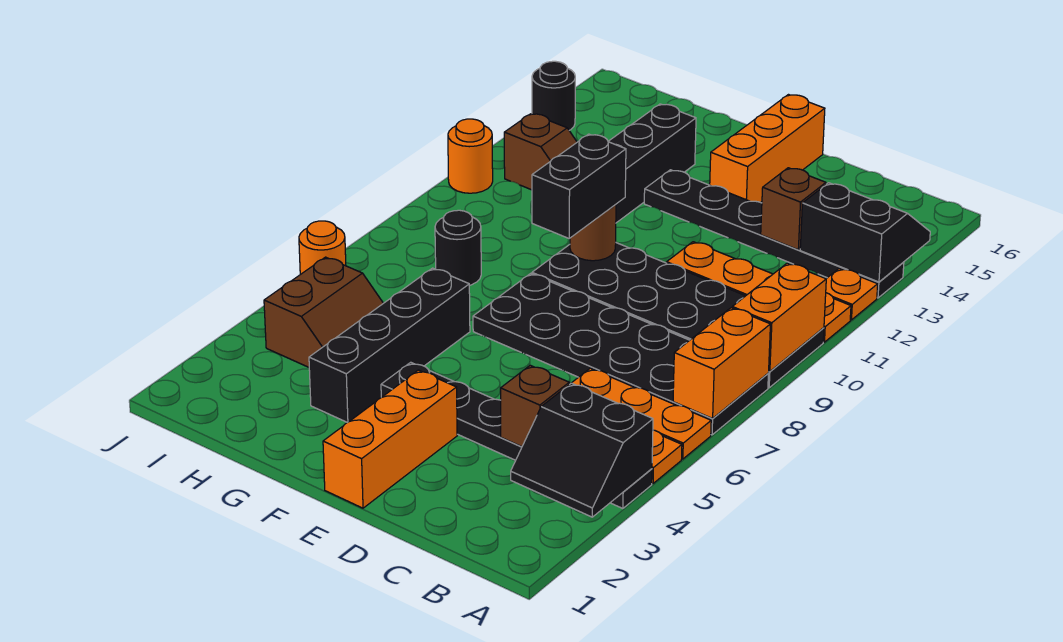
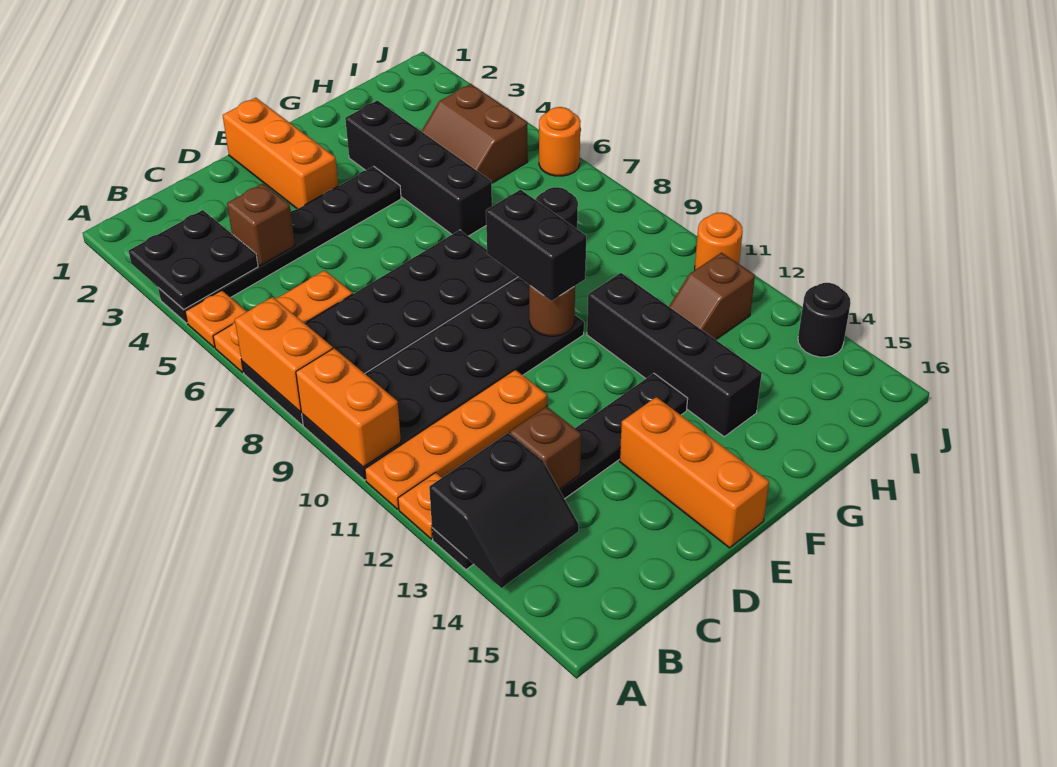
black 2x2 slope [511,383,653,517] -> black 2x2 plate [129,210,258,310]

